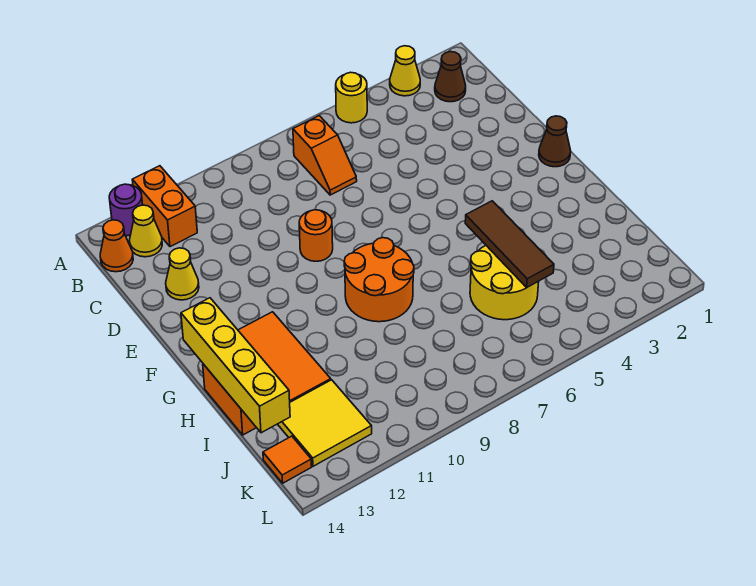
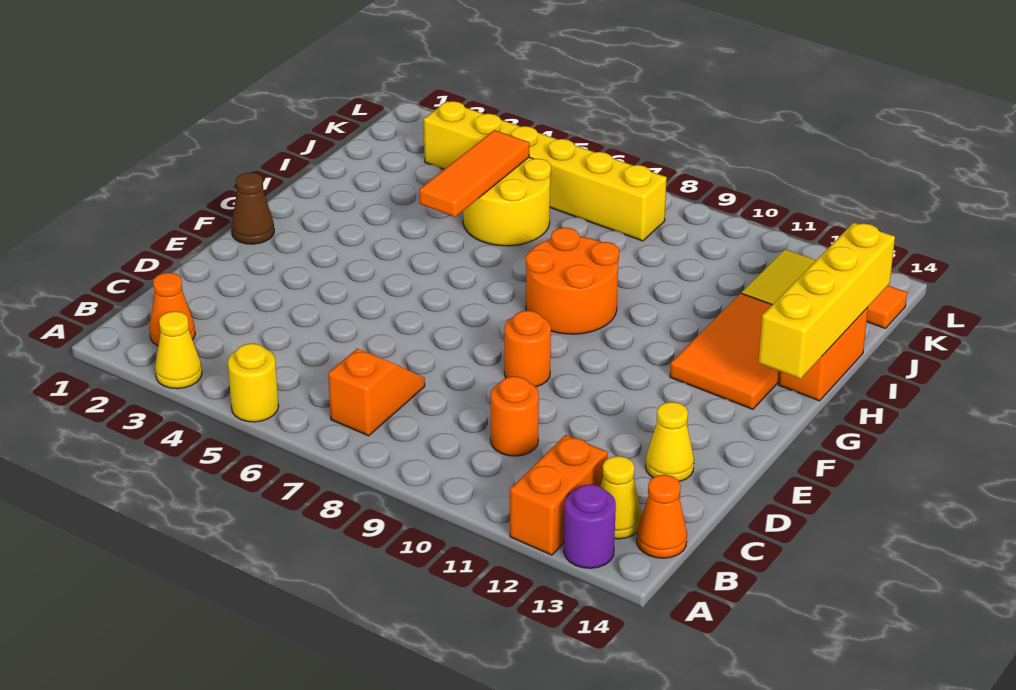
brown 1x1 cone [435,52,466,102] -> orange 1x1 cone [149,273,195,346]
none -> orange 1x1 round brick [490,376,539,456]
brown 1x3 tile [465,201,554,288] -> orange 1x3 tile [419,130,530,217]
none -> yellow 1x6 brick [424,101,667,241]

